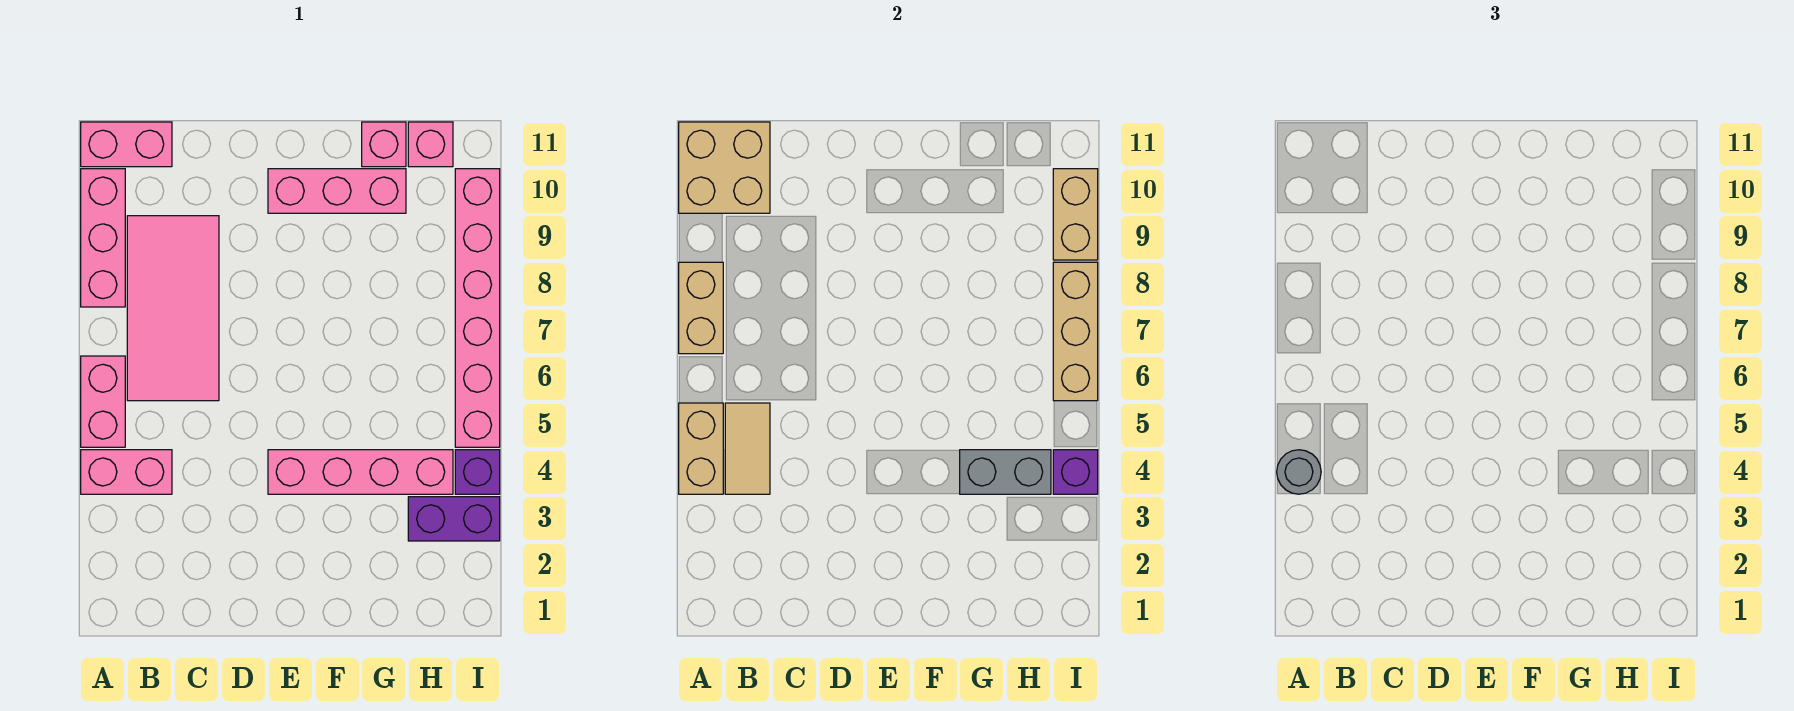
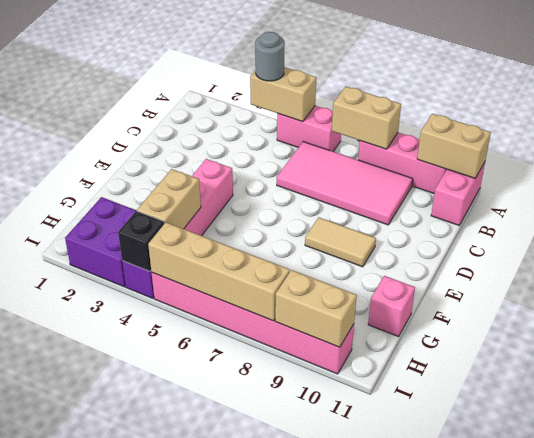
pink 1x2 brick [81,450,172,494] -> none
tan 2x2 brick [679,122,770,213] -> tan 1x2 brick [417,114,491,178]
tan 1x2 tile [725,403,770,494] -> tan 1x2 tile moved to [305,218,376,267]
pink 1x3 brick [268,169,406,213] -> none
grey 1x2 brick [960,450,1051,494] -> tan 1x2 brick [137,169,201,229]
purple 1x2 brick [408,497,500,541] -> purple 2x2 brick [65,197,137,287]
pink 1x1 brick [408,122,453,167] -> none
purple 1x1 brick [1053,450,1098,494] -> black 1x1 brick [118,211,165,271]
tan 1x3 brick [1053,262,1098,401] -> tan 1x4 brick [148,222,290,321]

